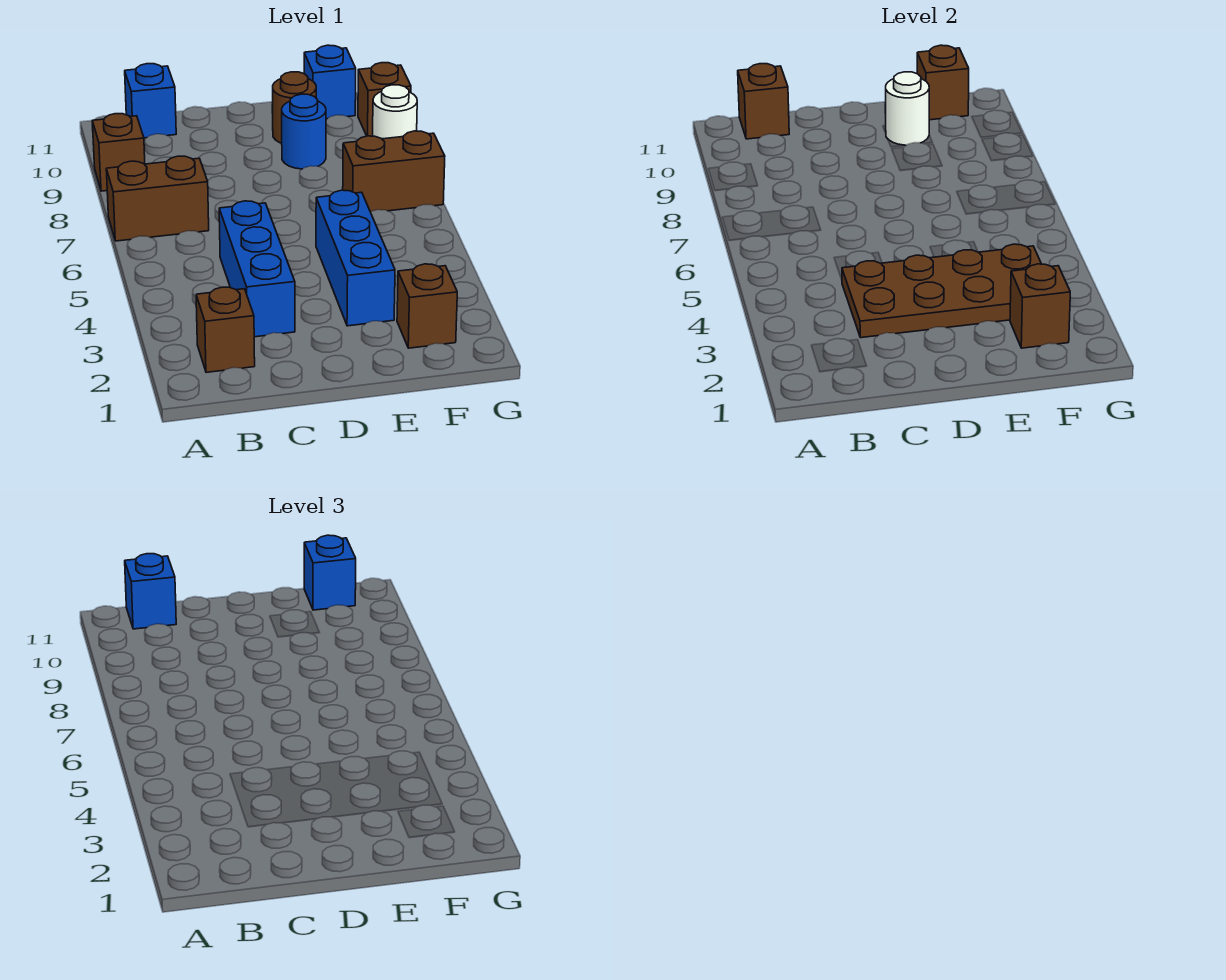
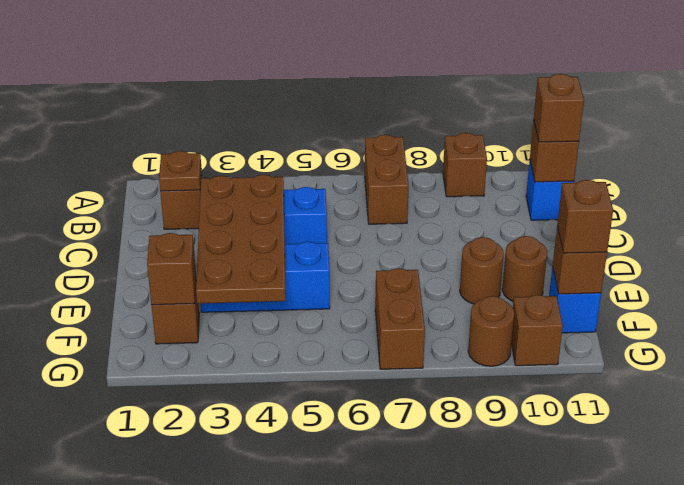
none -> brown 1x1 plate [159,151,201,191]
blue 1x1 brick [125,554,176,629] -> brown 1x1 brick [534,74,584,142]
blue 1x1 round brick [282,94,326,169] -> brown 1x1 round brick [460,237,504,304]
white 1x1 round brick [886,72,929,145] -> none
blue 1x1 brick [304,535,356,610] -> brown 1x1 brick [557,180,613,253]
white 1x1 round brick [373,85,417,139] -> brown 1x1 round brick [468,296,514,366]

